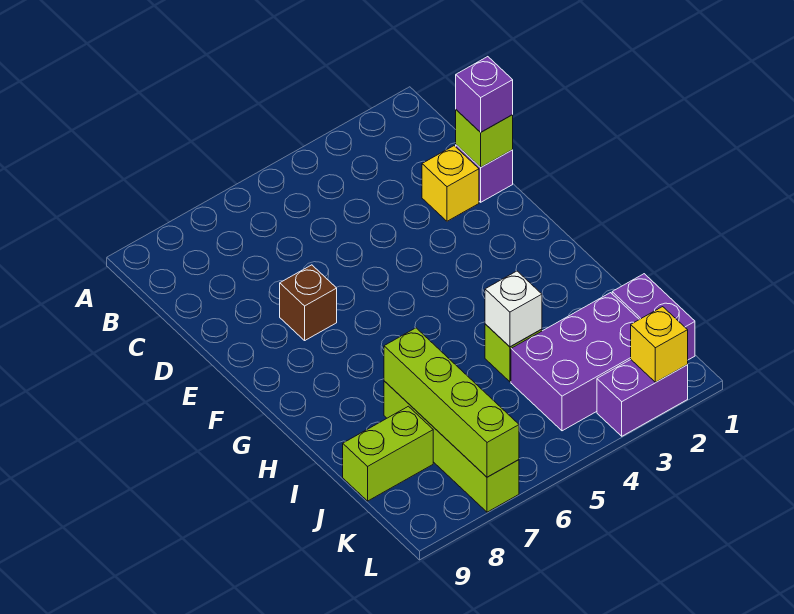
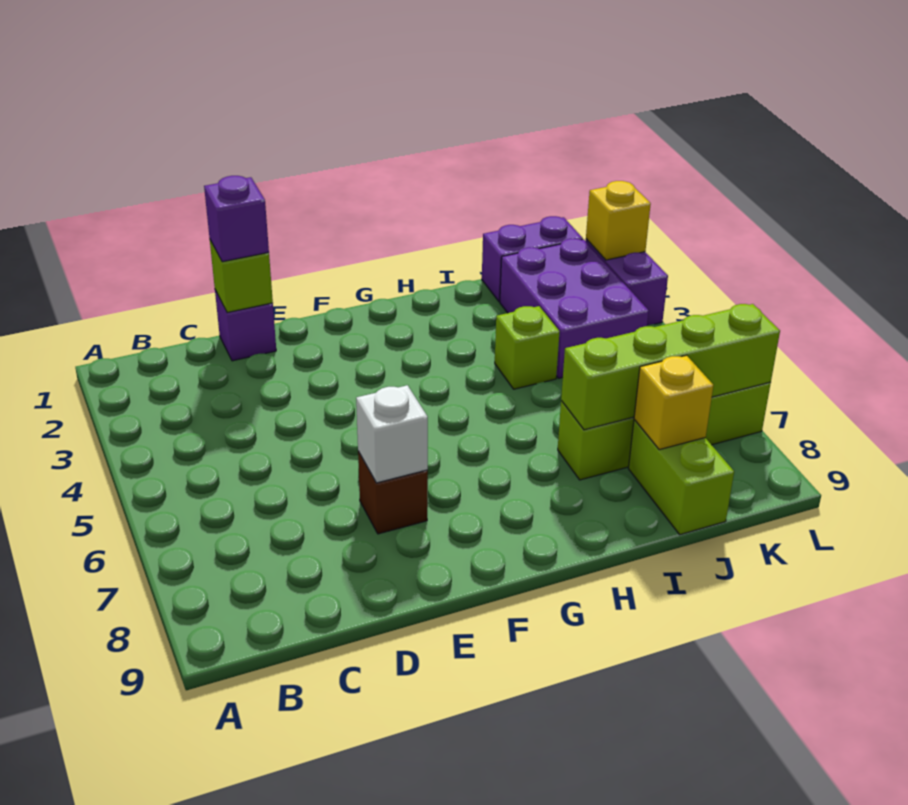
yellow 1x1 brick [422,146,479,221] -> yellow 1x1 brick moved to [634,355,714,450]
white 1x1 brick [485,271,542,347] -> white 1x1 brick moved to [356,385,428,483]

